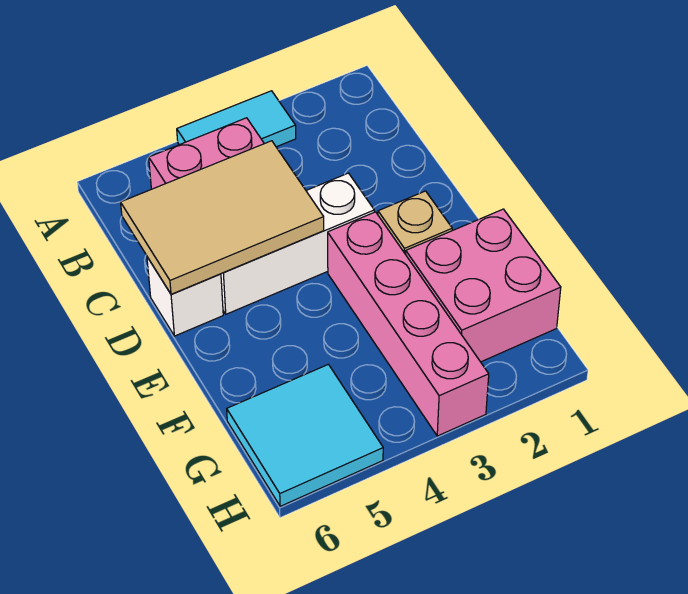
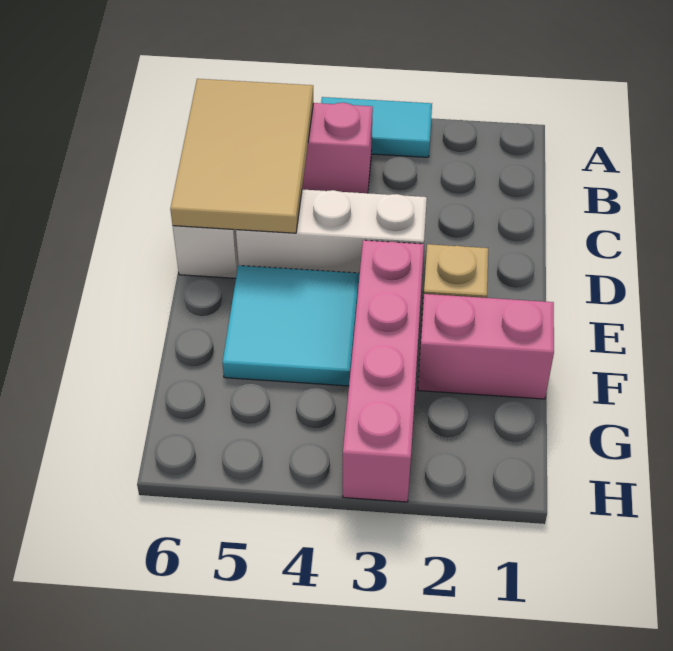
tan 2x3 tile [121,141,324,294] -> tan 2x3 tile turned to [170,79,313,233]
pink 2x2 brick [406,209,561,362] -> pink 1x2 brick [418,294,554,399]
cyan 2x2 tile [227,364,383,506] -> cyan 2x2 tile moved to [222,265,359,386]

